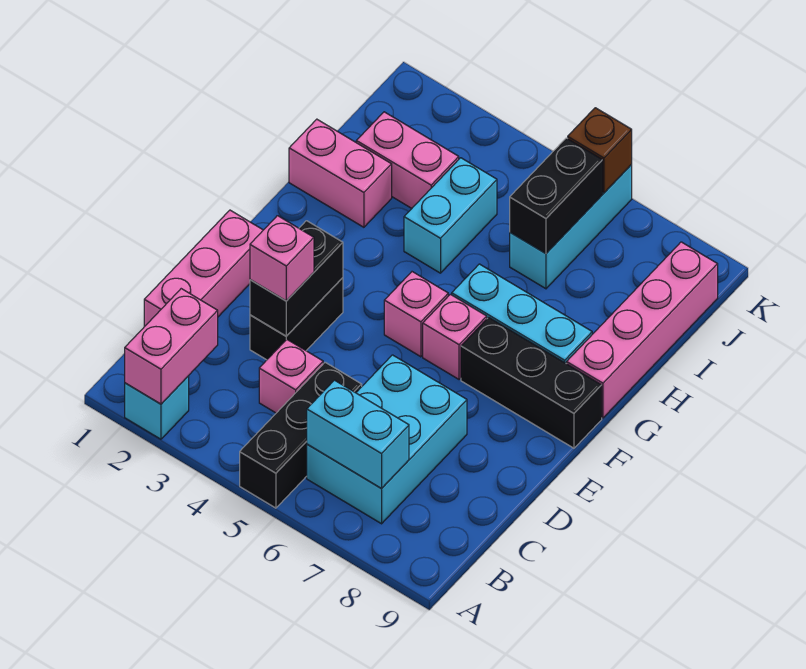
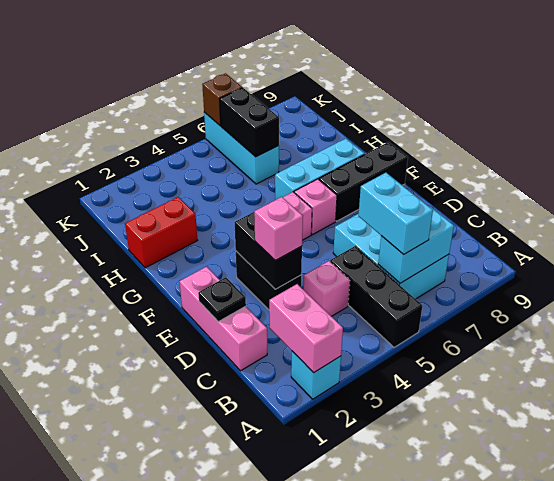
none -> black 1x1 plate [198,277,246,322]
pink 1x4 brick [567,242,718,418] -> none
pink 1x2 brick [289,119,392,227] -> red 1x2 brick [125,197,198,268]
cyan 1x2 brick [404,158,497,273] -> cyan 1x2 brick moved to [358,173,433,254]
pink 1x2 brick [356,112,459,208] -> none

